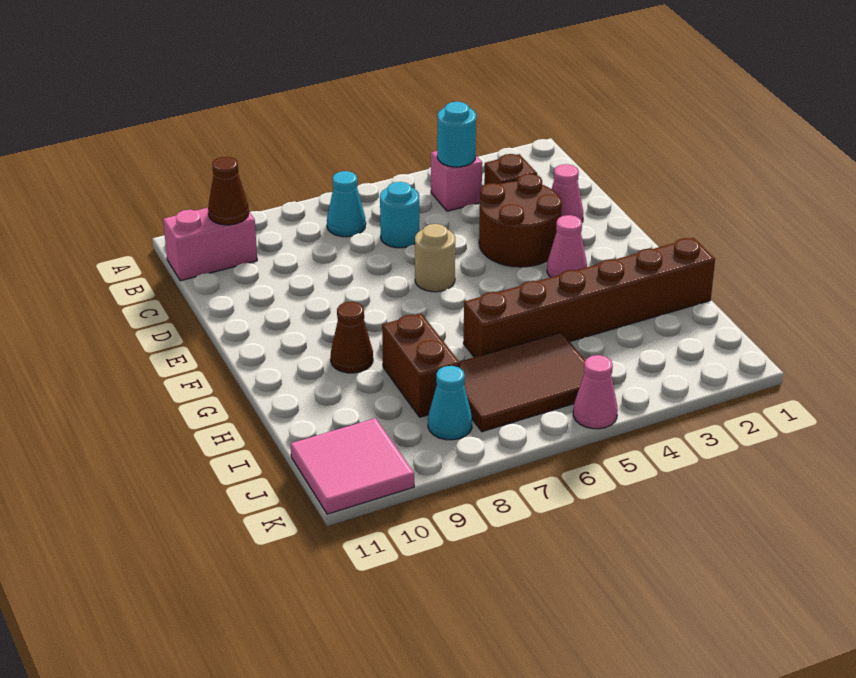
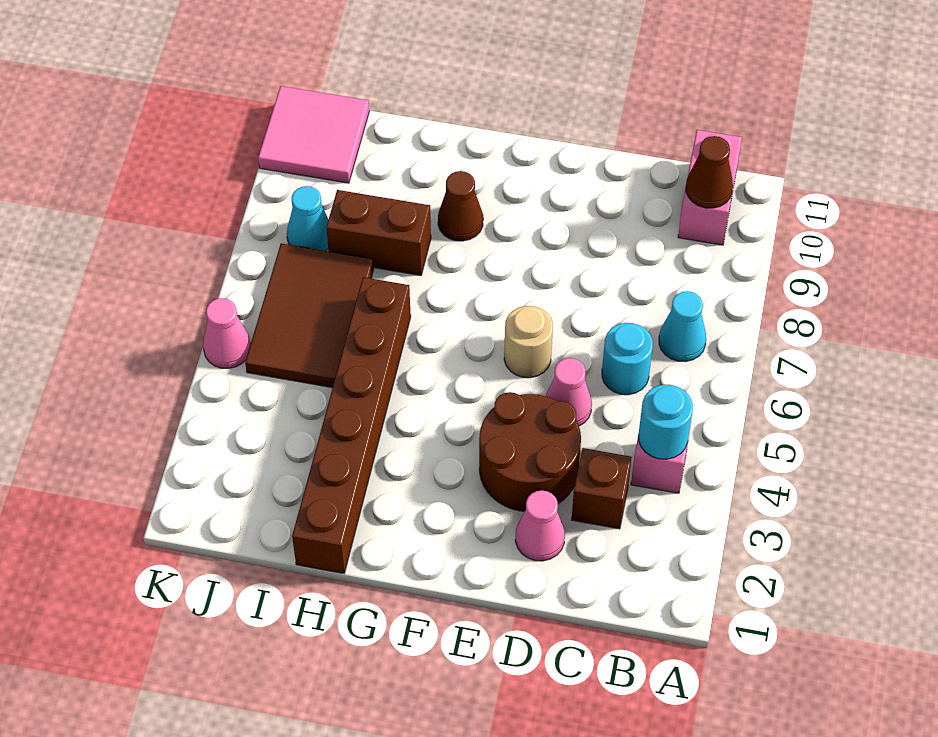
pink 1x1 cone [547,215,587,277] -> pink 1x1 cone moved to [546,358,592,426]

